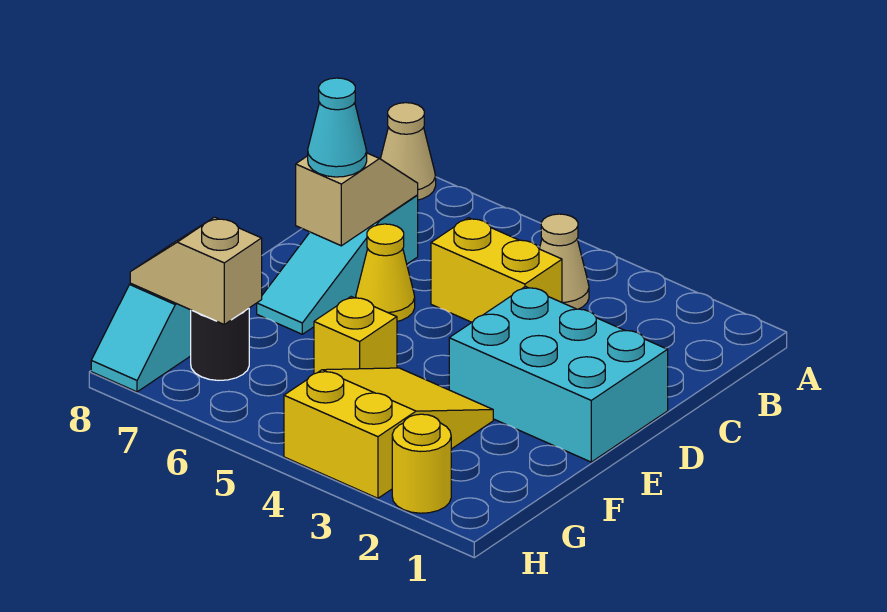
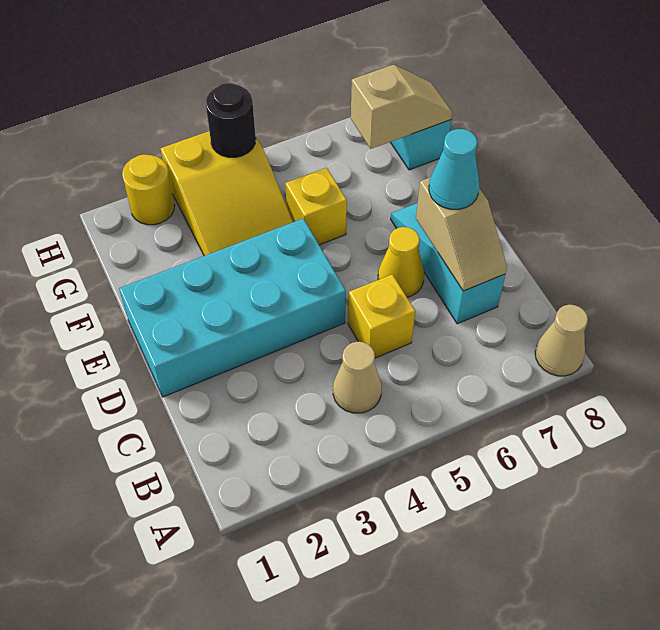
yellow 1x2 brick [431,218,562,322] -> yellow 1x1 brick [348,274,415,358]
cyan 2x3 brick [449,287,668,462] -> cyan 2x4 brick [119,219,346,397]
black 1x1 round brick [191,308,249,380] -> black 1x1 round brick moved to [206,83,256,157]

